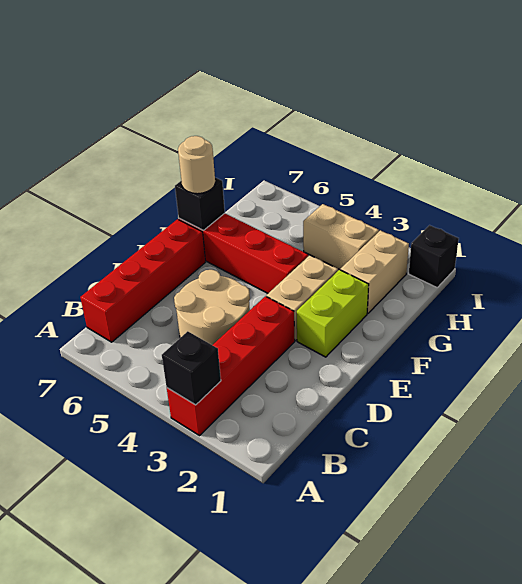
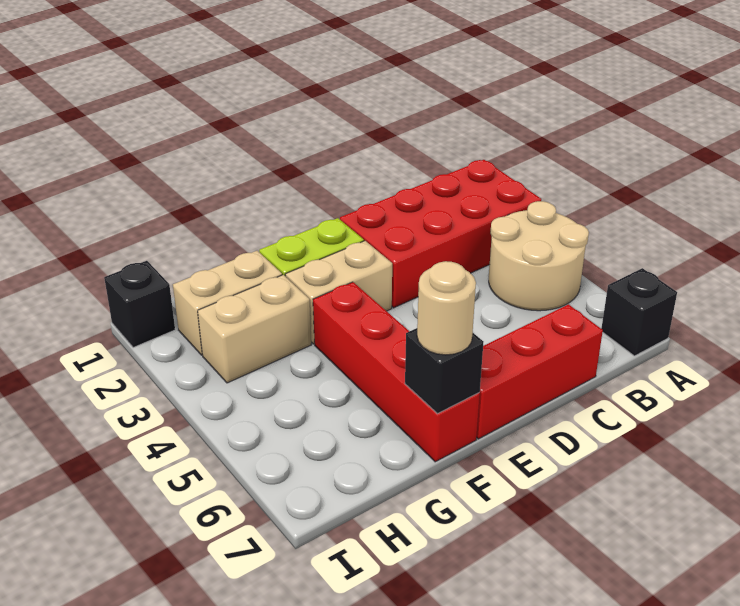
red 1x4 brick [167,296,295,436] -> red 2x4 brick [340,160,541,308]
black 1x1 brick [162,331,221,405] -> black 1x1 brick moved to [601,268,677,356]
red 1x4 brick [80,219,205,342] -> red 1x3 brick [476,304,603,439]
tan 2x2 round brick [174,270,250,345] -> tan 2x2 round brick moved to [489,201,589,311]
tan 1x2 brick [303,204,379,270] -> tan 1x2 brick turned to [198,275,311,383]

